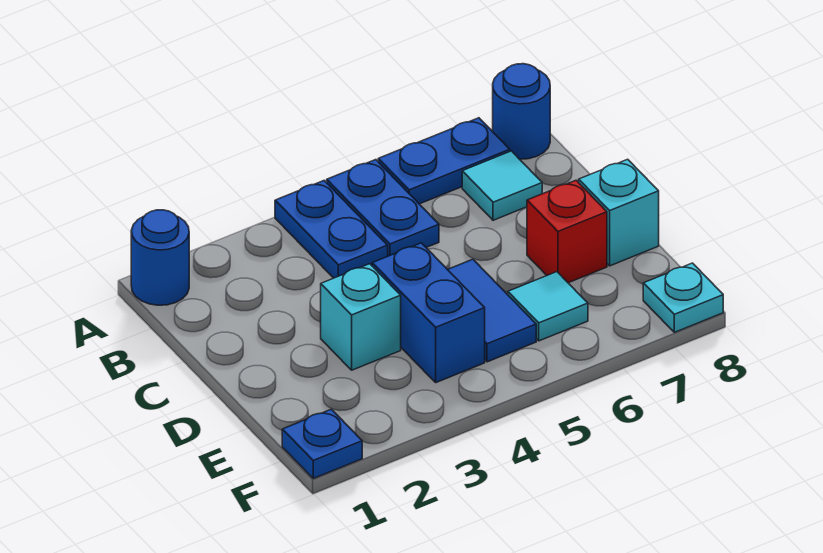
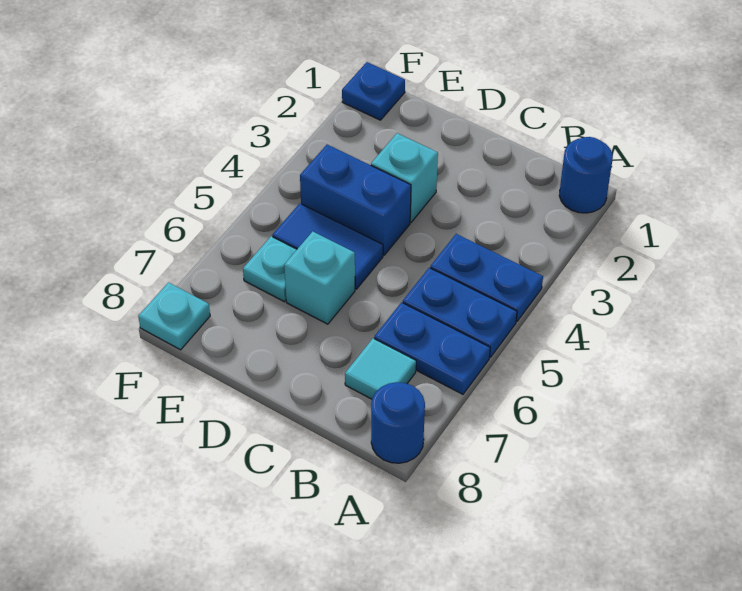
blue 1x2 plate [378,118,510,204] -> blue 1x2 plate turned to [374,302,490,394]
red 1x1 brick [527,180,607,283] -> none
cyan 1x1 brick [579,159,659,266] -> cyan 1x1 brick moved to [284,231,355,324]
cyan 1x1 tile [508,272,588,341] -> cyan 1x1 plate [243,236,297,302]

